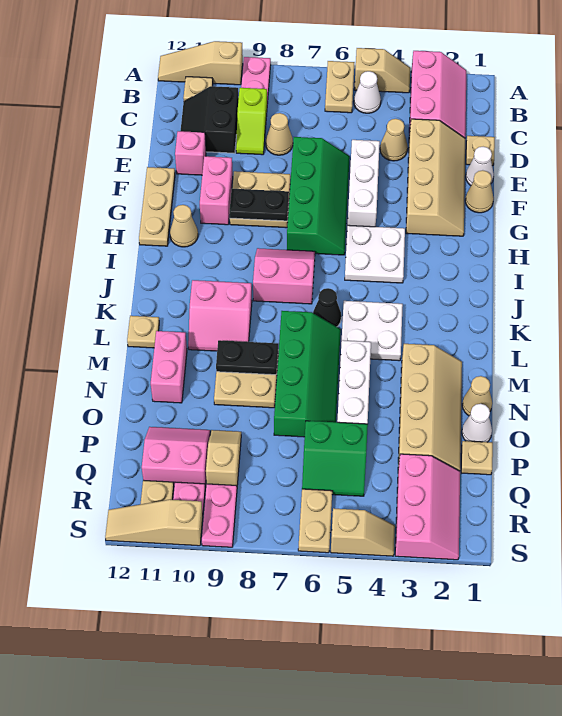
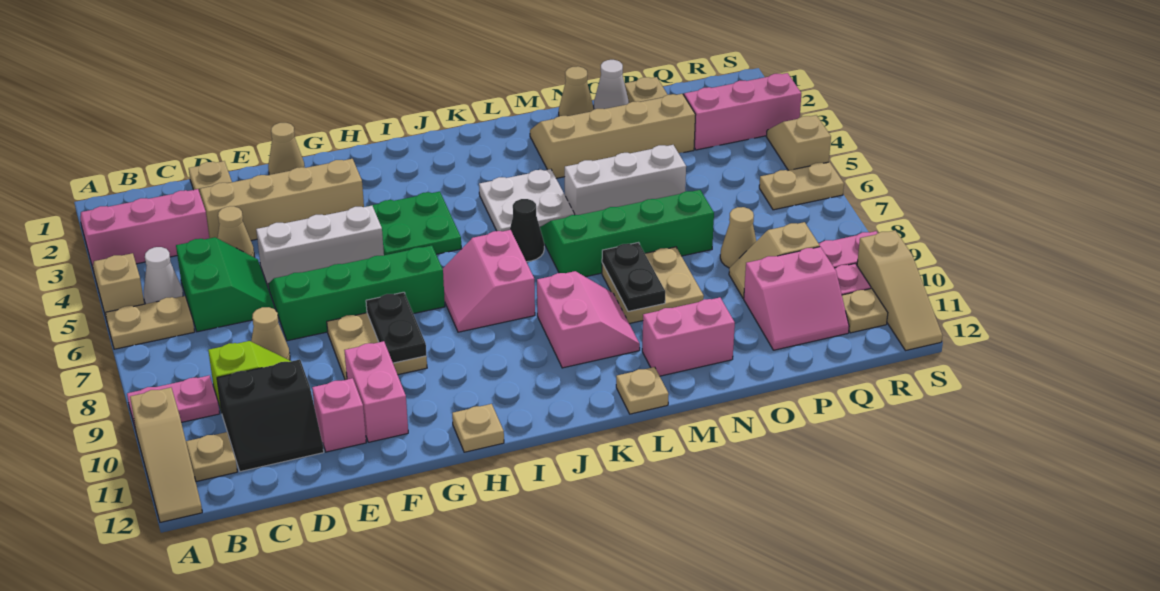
white 1x1 cone [466,147,494,186] -> none
pink 1x2 brick [200,156,233,225] -> pink 1x2 brick turned to [344,341,408,442]
tan 1x3 plate [139,167,175,246] -> tan 1x1 plate [452,404,504,452]
white 2x2 plate [345,225,405,283] -> green 2x2 plate [371,192,461,255]
tan 1x1 cone [170,205,198,247] -> tan 1x1 cone moved to [720,207,756,268]
green 2x2 slope [302,421,368,496] -> green 2x2 slope moved to [176,237,275,332]
pink 2x2 slope [142,427,210,487] -> pink 2x2 slope turned to [744,247,849,350]

